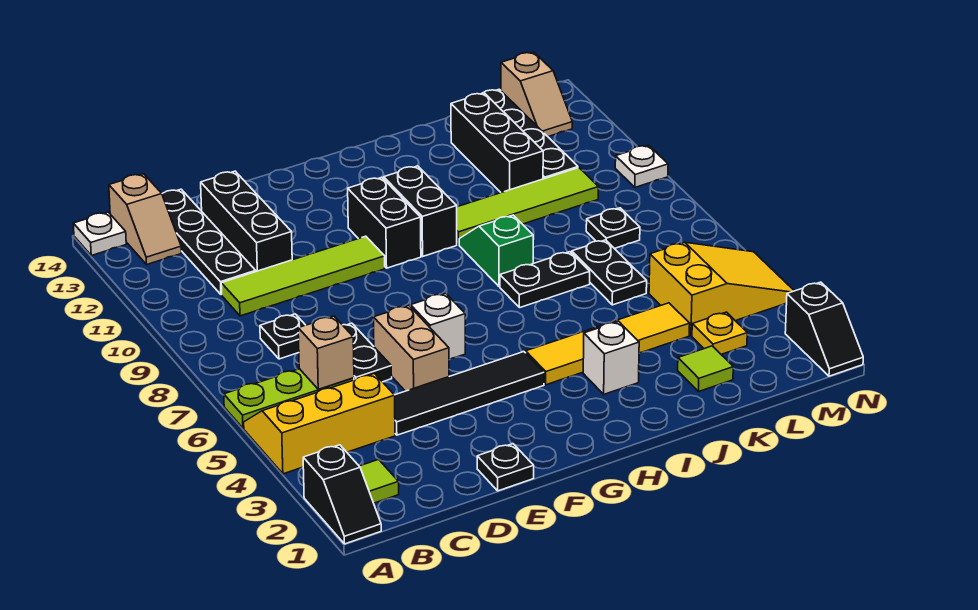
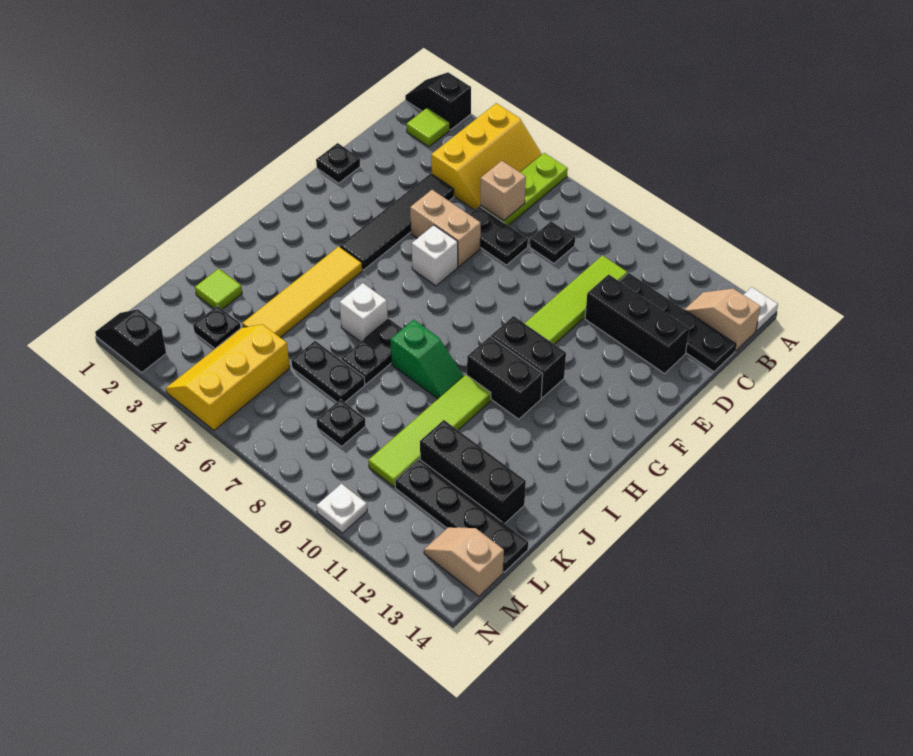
white 1x1 brick [583,321,639,394] -> white 1x1 brick moved to [340,283,388,342]
yellow 1x1 plate [692,312,747,354] -> black 1x1 plate [193,306,241,349]
yellow 2x3 slope [649,242,794,336] -> yellow 2x3 slope turned to [166,324,290,430]

